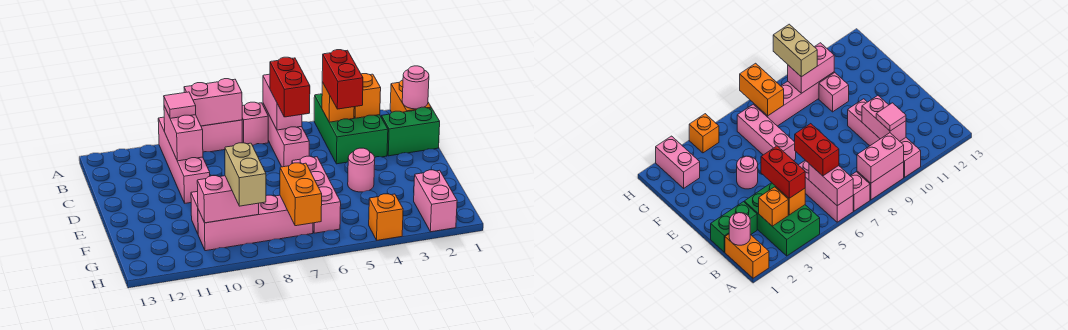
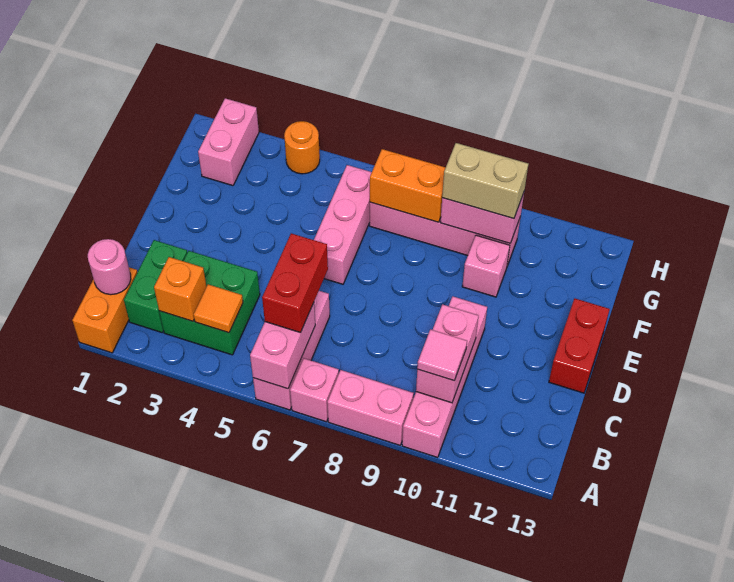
green 2x3 brick [314,94,388,164] -> green 2x2 brick [159,251,260,355]
pink 1x2 brick [184,79,242,126] -> none
orange 1x1 brick [322,82,354,122] -> orange 1x1 tile [194,284,243,333]
red 1x2 brick [322,50,363,109] -> red 1x2 brick moved to [549,298,610,393]
green 1x2 brick [381,107,440,156] -> green 1x2 brick turned to [124,240,187,332]
pink 1x1 round brick [348,148,375,192] -> none
orange 1x2 brick [280,163,322,226] -> orange 1x2 brick turned to [370,149,446,222]
tan 1x2 brick [225,143,266,206] -> tan 1x2 brick turned to [442,143,528,219]
orange 1x1 brick [369,194,403,240] -> orange 1x1 round brick [284,121,320,174]

